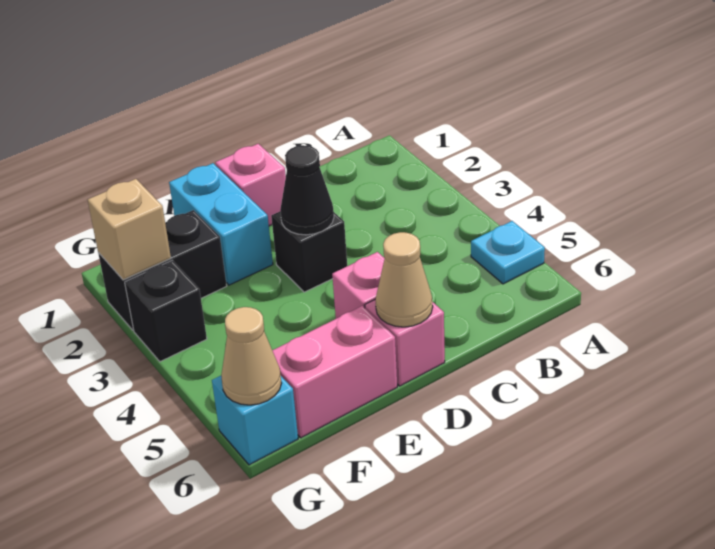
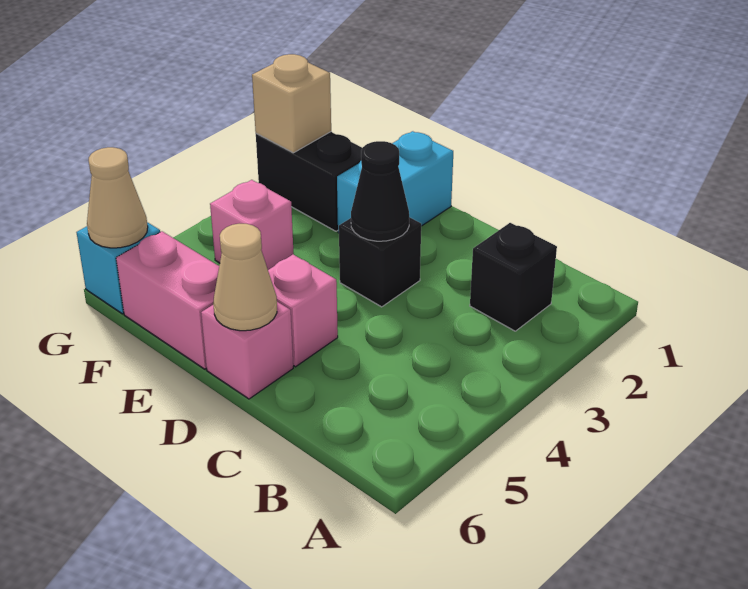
cyan 1x1 plate [471,221,545,284] -> none
pink 1x1 brick [215,144,286,226] -> pink 1x1 brick moved to [210,180,294,270]
black 1x1 brick [125,260,207,362] -> black 1x1 brick moved to [470,223,557,331]

